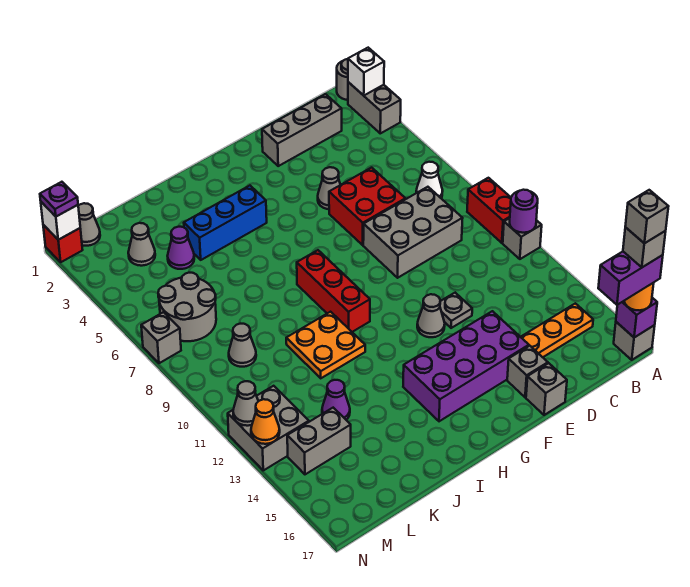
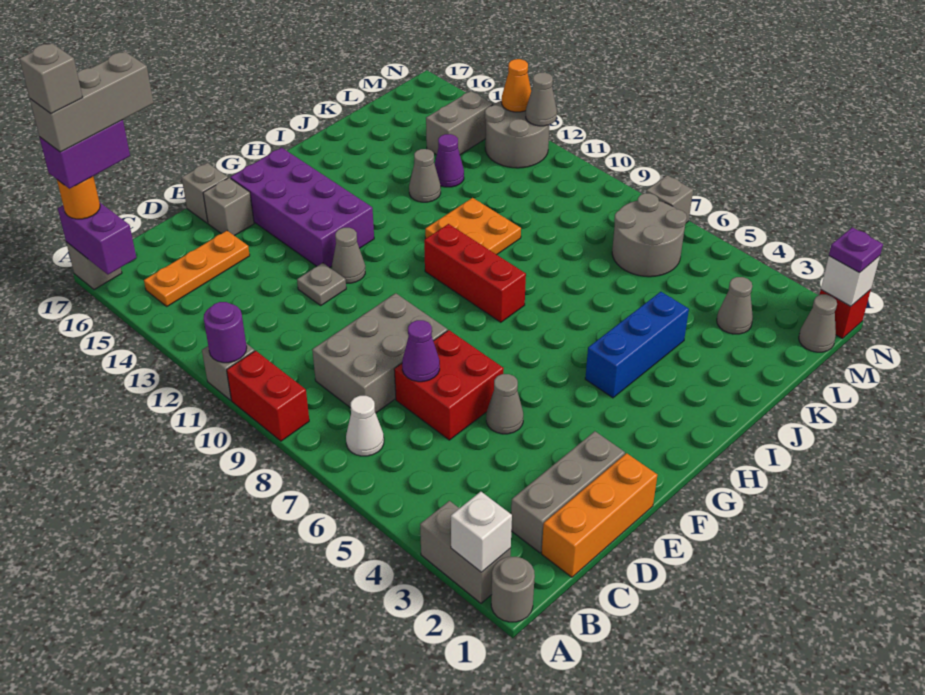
purple 1x1 brick [616,298,657,337] -> purple 1x2 brick [58,202,136,275]
grey 1x1 brick [623,227,666,267] -> grey 1x3 brick [30,51,153,152]
none -> orange 1x3 brick [542,453,657,577]
purple 2x4 brick [403,311,529,421] -> purple 2x4 brick turned to [230,148,374,268]
purple 1x1 cone [168,227,194,269] -> purple 1x1 cone moved to [402,320,440,382]
grey 1x1 cone [229,324,256,367] -> grey 1x1 cone moved to [409,149,441,202]
grey 2x2 brick [228,386,309,470] -> grey 2x2 round brick [485,101,549,168]

